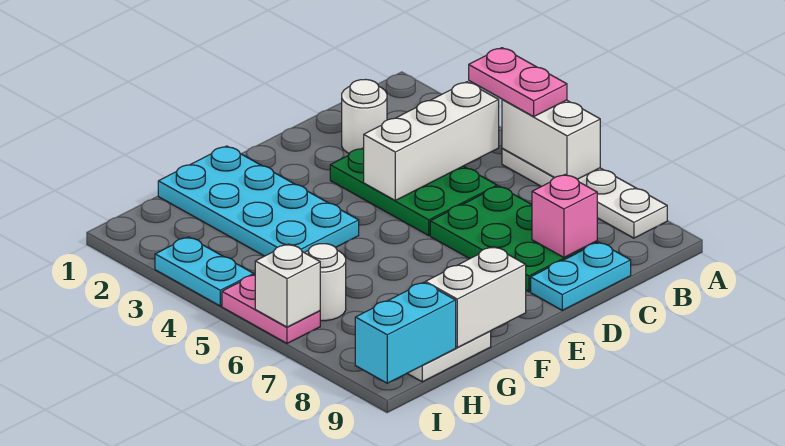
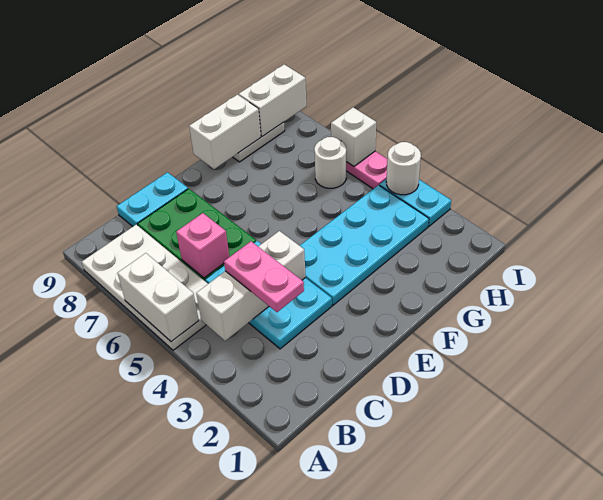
pink 1x2 plate [469,48,567,117] -> pink 1x2 plate moved to [224,241,304,312]
white 1x4 plate [502,148,667,238] -> white 2x4 plate [82,225,208,350]
white 1x1 round brick [342,79,387,154] -> white 1x1 round brick moved to [386,142,421,195]
green 2x3 plate [330,148,497,235] -> cyan 2x3 plate [205,241,332,349]
pink 1x1 brick [532,174,597,257] -> pink 1x1 brick moved to [176,213,229,278]
cyan 2x4 plate [158,146,359,256] -> cyan 2x4 plate turned to [300,185,429,305]
cyan 1x2 brick [355,282,456,383] -> white 1x2 brick [239,64,306,137]

